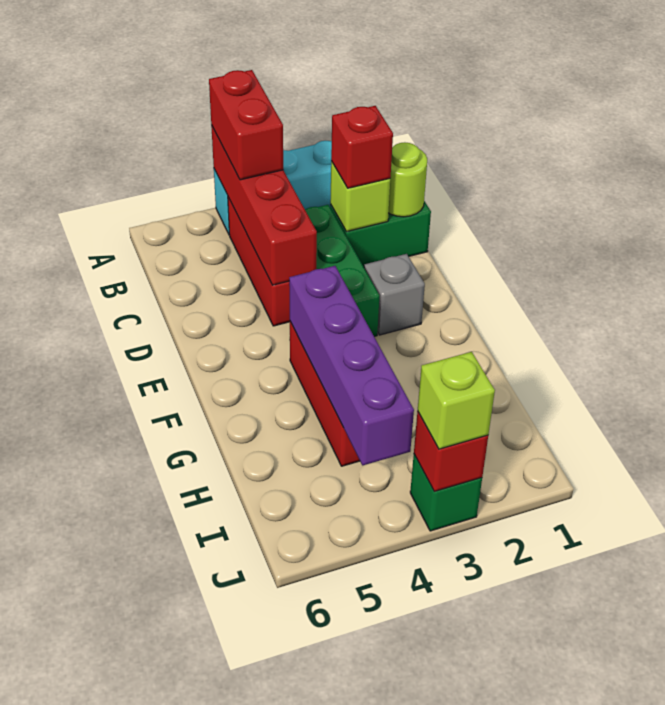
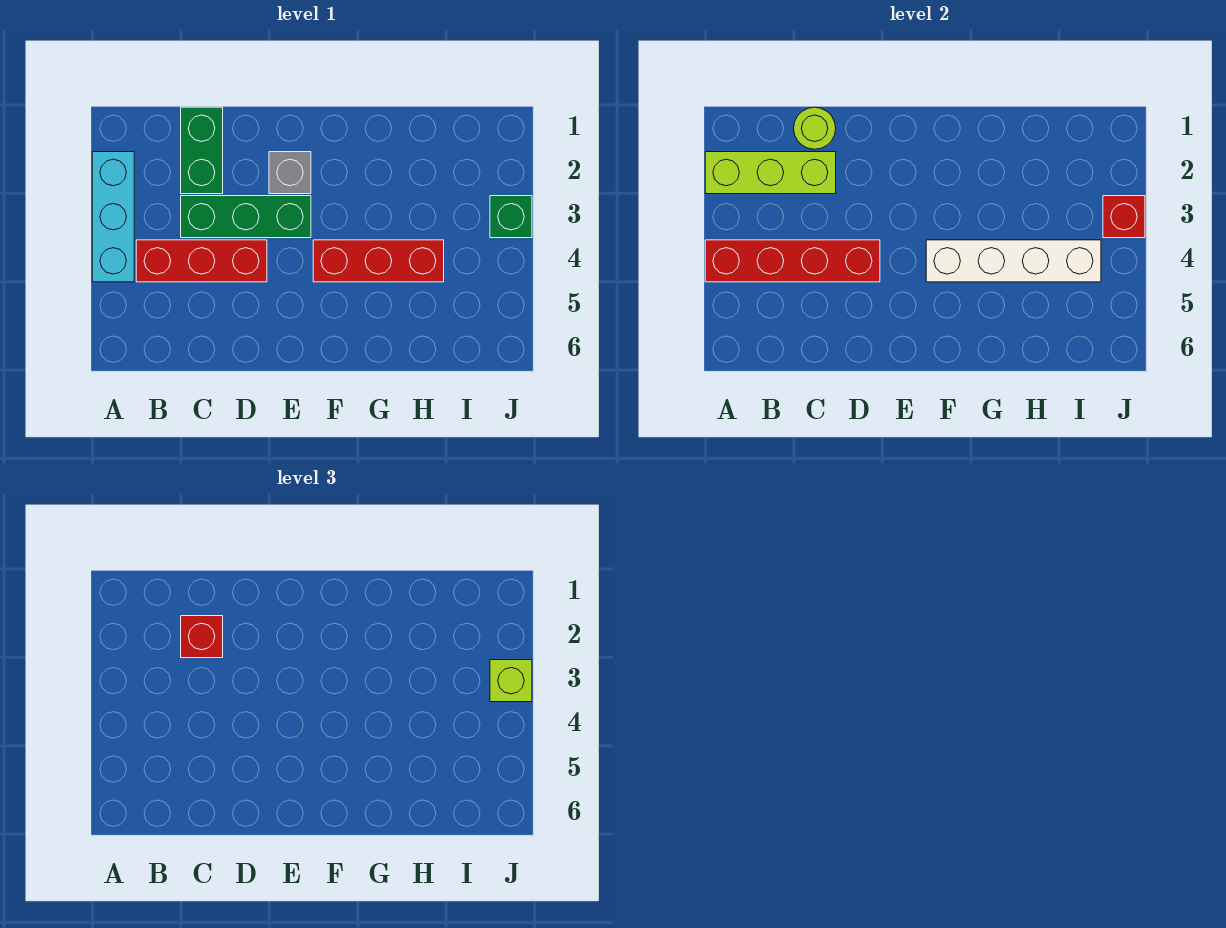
red 1x2 brick [209,70,283,180] -> none
lime 1x1 brick [330,161,390,232] -> lime 1x3 brick [705,152,836,194]
purple 1x4 brick [289,266,414,466] -> white 1x4 brick [926,240,1101,282]

